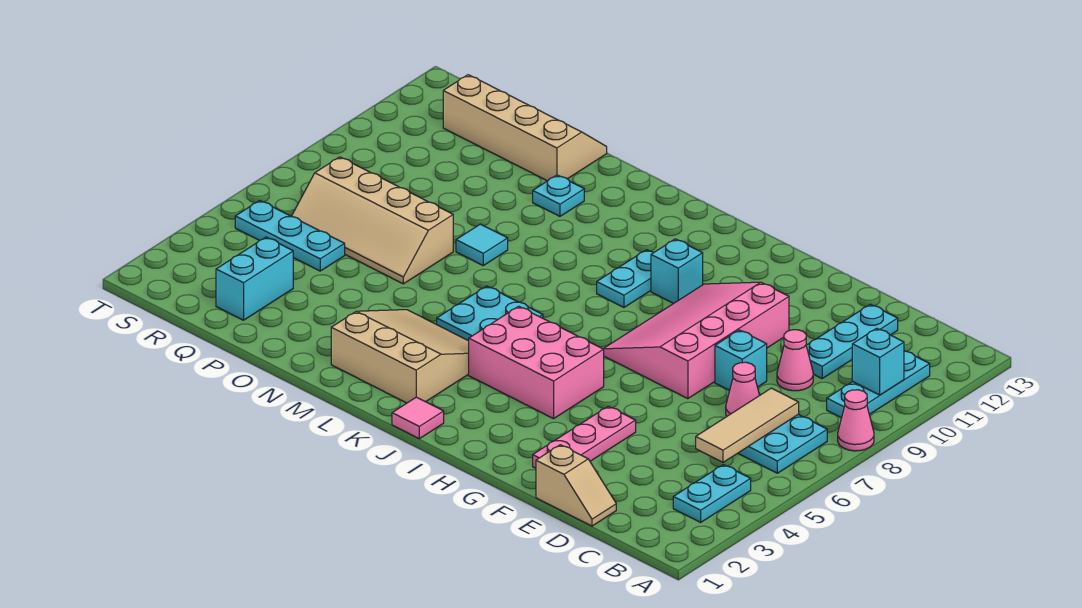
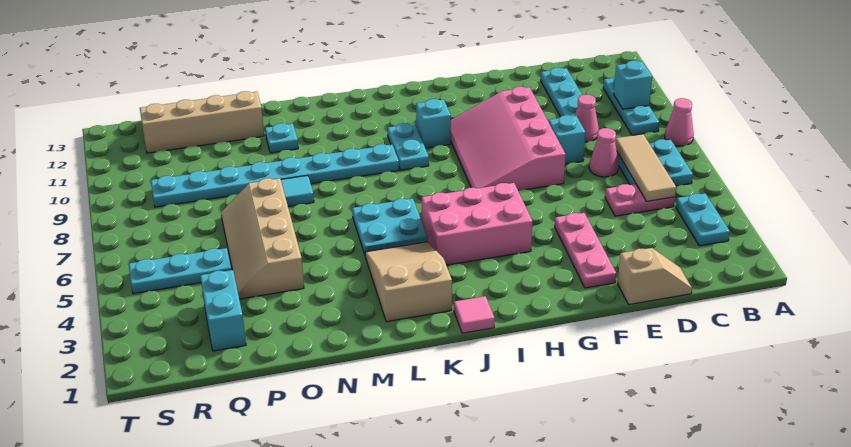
none -> pink 1x2 plate [605,184,675,216]
tan 3x3 slope [331,310,469,403] -> tan 2x3 slope [365,242,452,322]
none -> cyan 1x8 plate [151,144,399,207]
tan 2x4 slope [291,157,453,284] -> tan 2x4 slope turned to [221,178,304,299]

